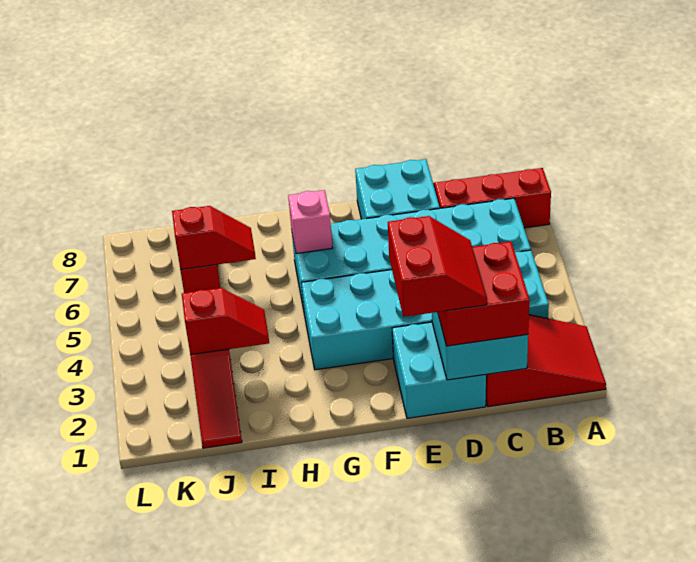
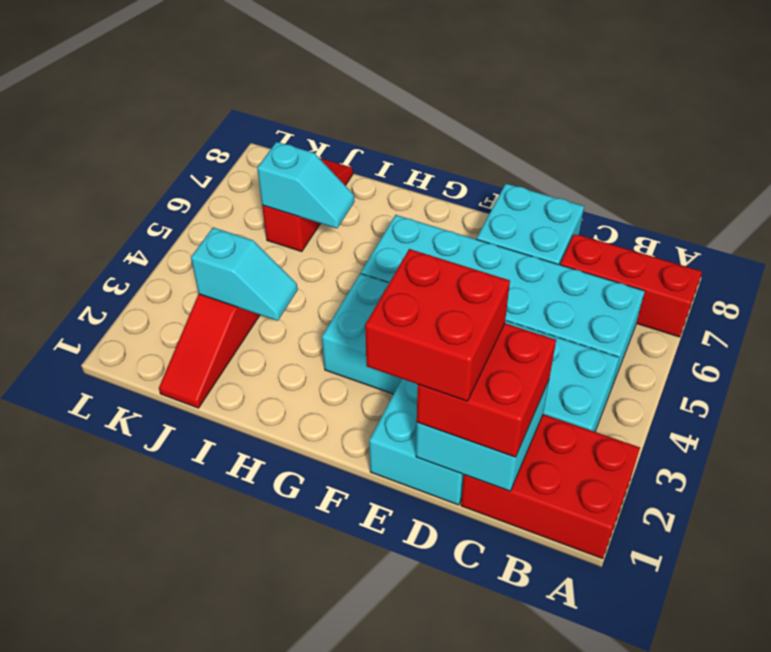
red 2x3 slope [486,315,606,407] -> red 2x3 brick [461,414,640,559]
red 2x2 slope [388,216,487,317] -> red 2x2 brick [365,249,510,401]
pink 1x1 brick [288,190,332,253] -> none
red 1x2 slope [182,288,269,355] -> cyan 1x2 slope [191,227,298,321]
red 1x2 slope [172,206,256,270] -> cyan 1x2 slope [257,142,355,228]

